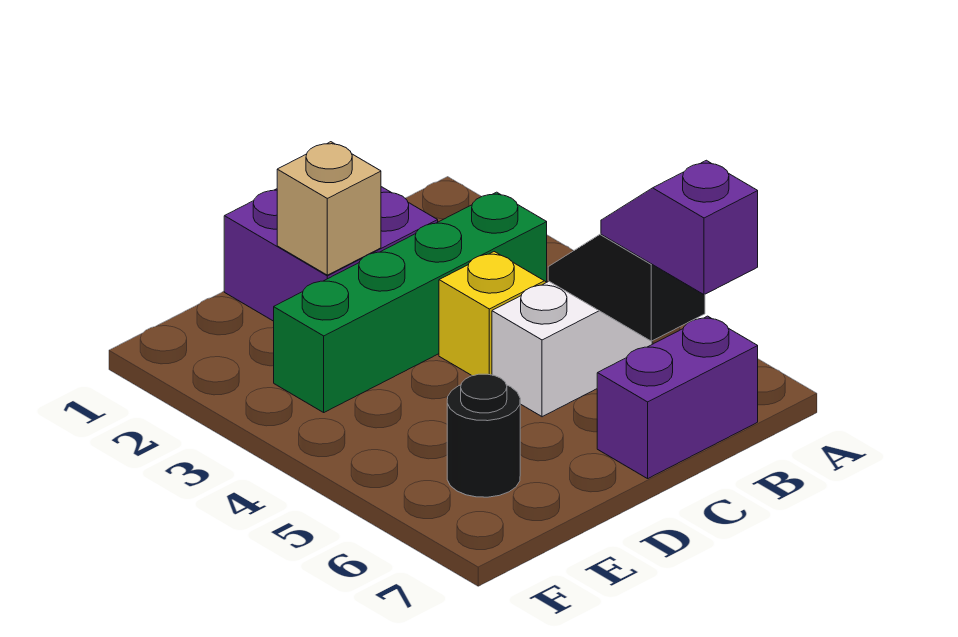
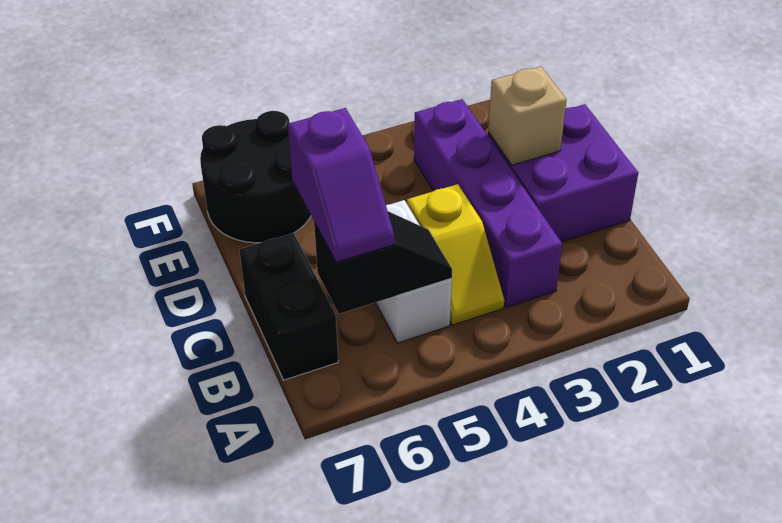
green 1x4 brick [274,192,547,412] -> purple 1x4 brick [414,99,562,307]
purple 1x2 slope [601,160,758,295] -> purple 1x2 slope turned to [288,108,394,262]
purple 1x2 brick [597,316,758,479] -> black 1x2 brick [239,233,338,380]
black 1x1 round brick [447,374,520,497] -> black 2x2 round brick [200,111,311,243]

